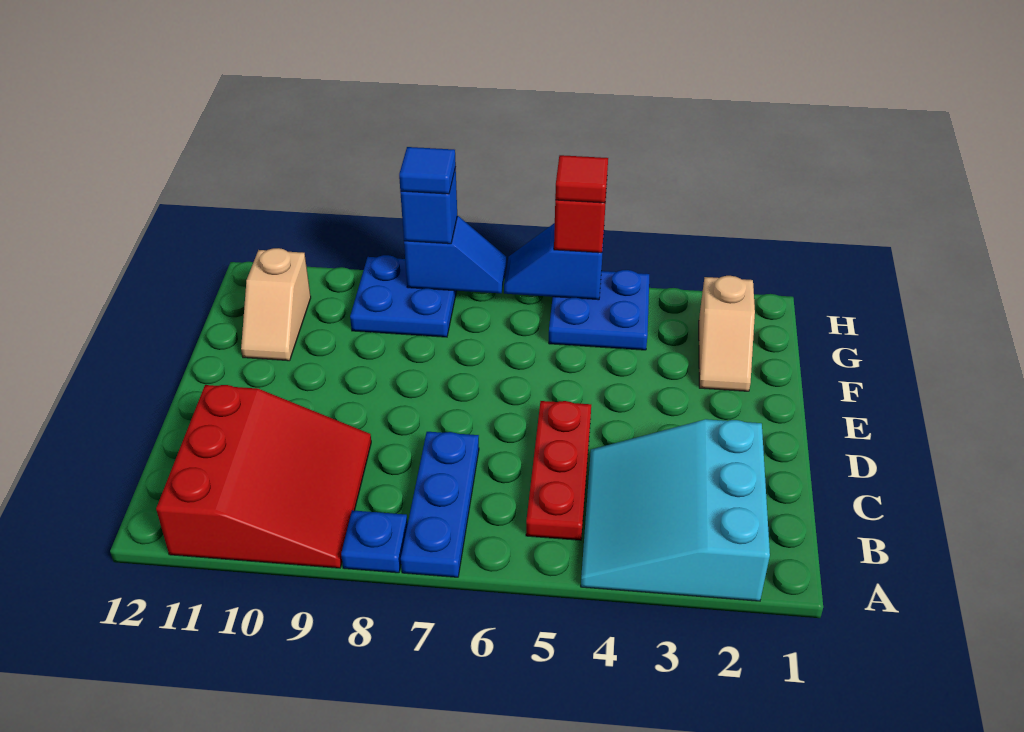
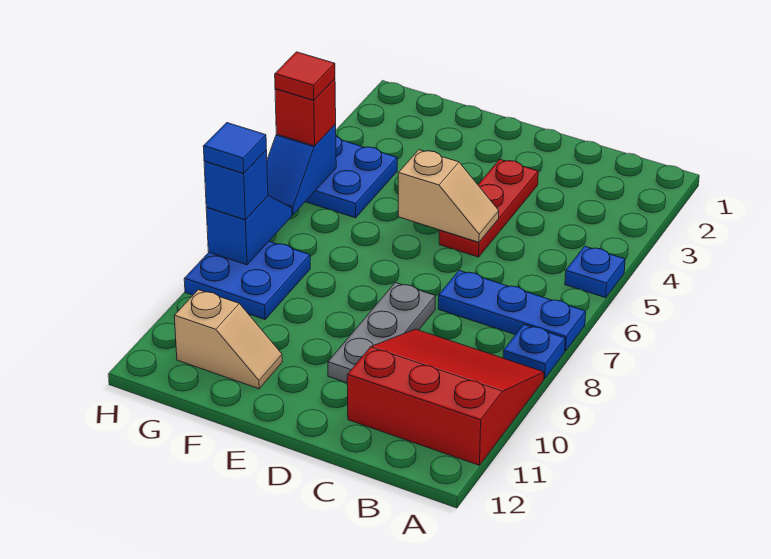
cyan 3x3 slope [581,419,770,601] -> none
none -> blue 1x1 plate [565,246,625,298]
red 1x3 plate [526,401,591,540] -> red 1x3 plate turned to [439,159,538,257]
none -> grey 1x3 plate [328,283,435,383]
tan 1x2 slope [699,276,755,391] -> tan 1x2 slope moved to [398,150,499,242]

